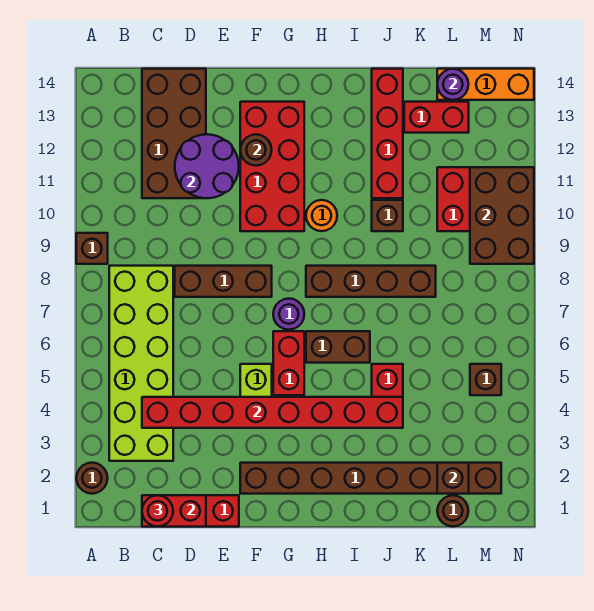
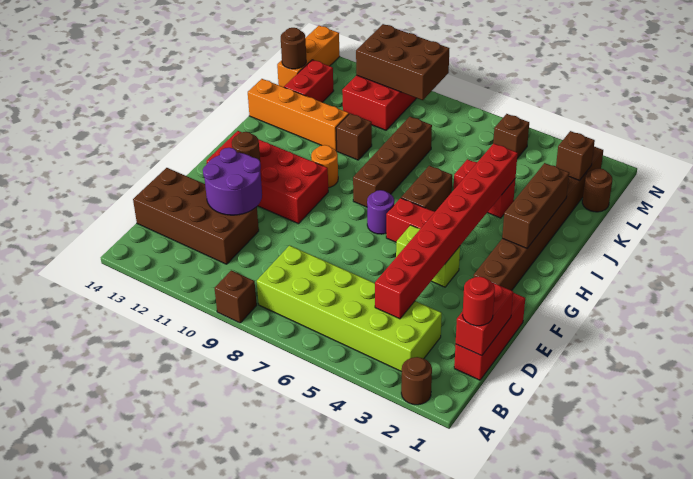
brown 1x3 brick [175,266,272,297] -> brown 1x3 brick moved to [502,163,569,248]
red 1x4 brick [372,69,403,198] -> orange 1x4 brick [248,79,349,150]
purple 1x1 round brick [437,69,468,100] -> brown 1x1 round brick [281,28,306,69]

